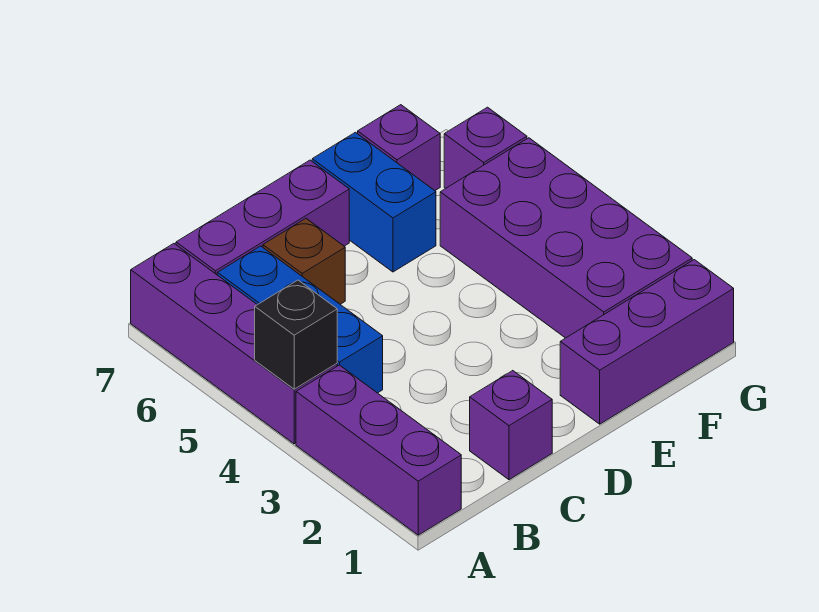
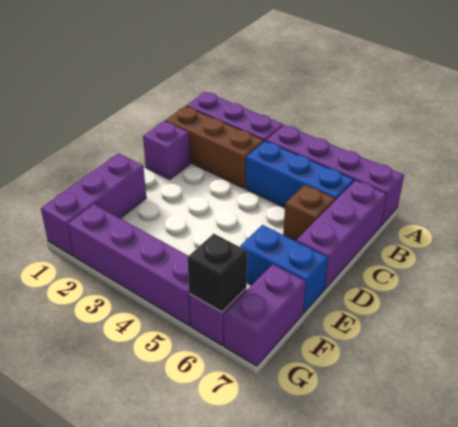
black 1x1 brick [255,280,337,389] -> black 1x1 brick moved to [187,234,248,312]
none -> brown 1x3 brick [165,106,264,188]
purple 2x4 brick [440,138,692,338] -> purple 1x4 brick [68,204,191,326]
purple 1x1 brick [358,105,440,190] -> purple 1x2 brick [224,264,306,366]

